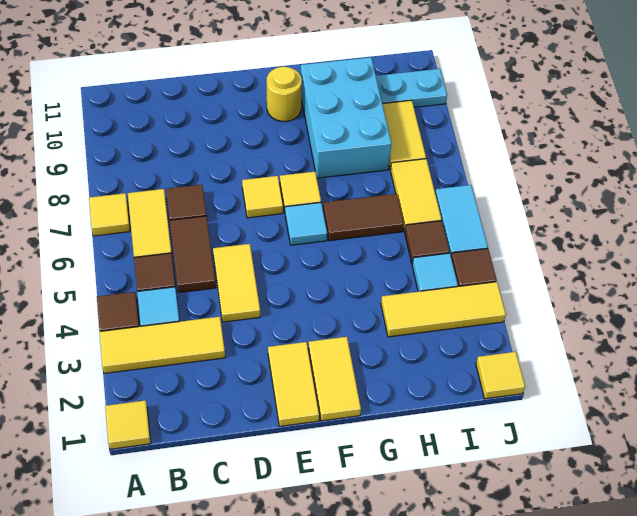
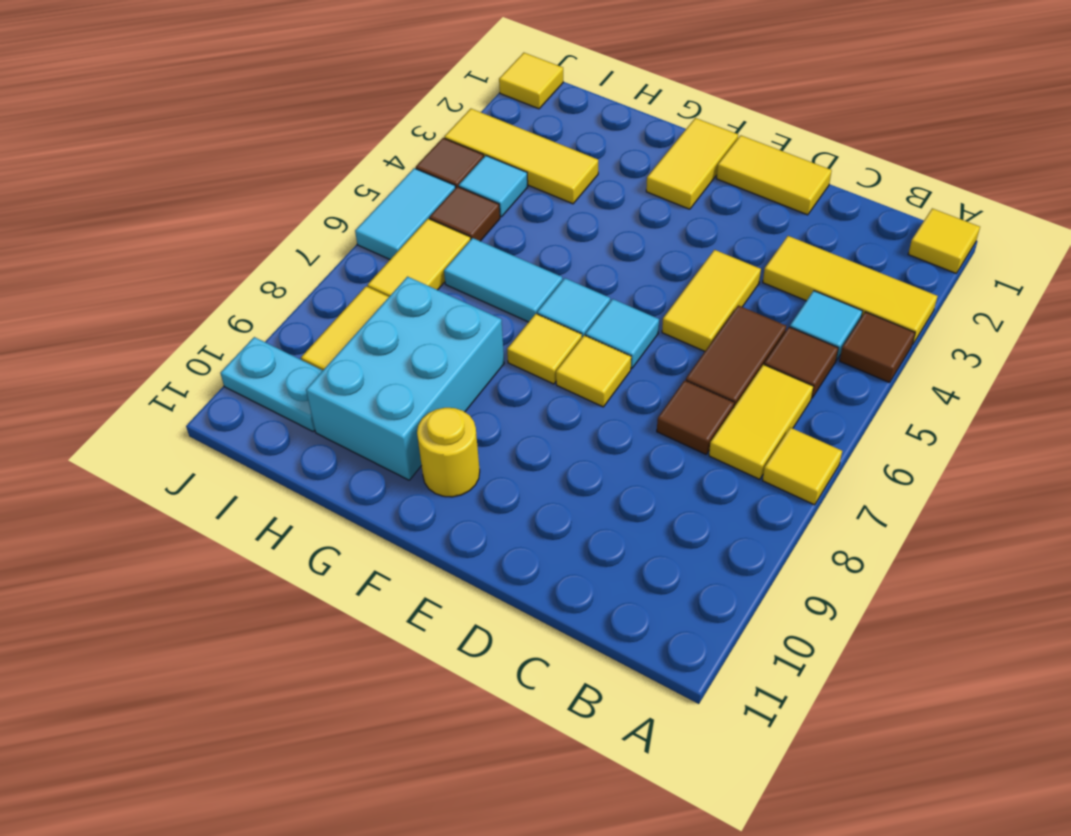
yellow 1x2 tile [268,342,319,426] -> yellow 1x2 tile turned to [716,135,832,215]
none -> cyan 1x1 tile [585,299,659,368]
brown 1x2 tile [323,194,404,241] -> cyan 1x2 tile [444,238,563,322]

